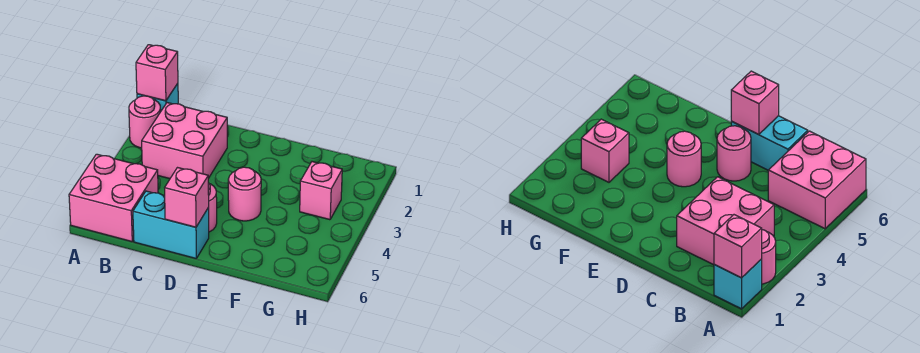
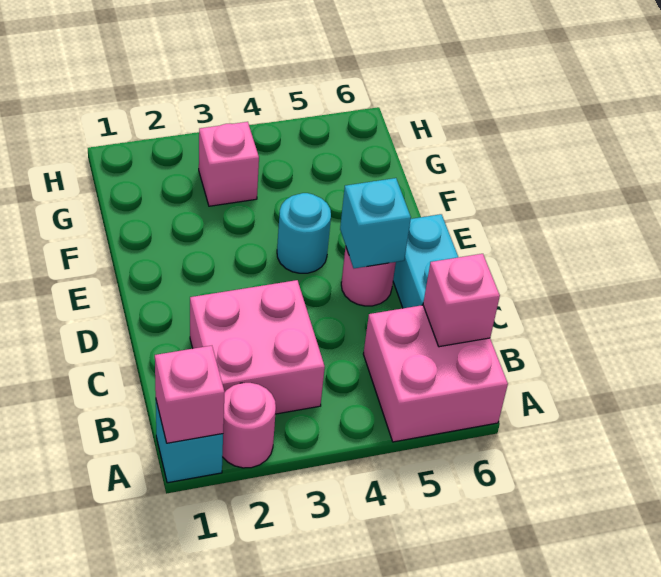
none -> cyan 1x1 brick [340,178,411,268]
pink 1x1 brick [165,168,209,227] -> pink 1x1 brick moved to [423,254,500,347]
pink 1x1 round brick [228,167,261,221] -> cyan 1x1 round brick [277,193,331,273]

